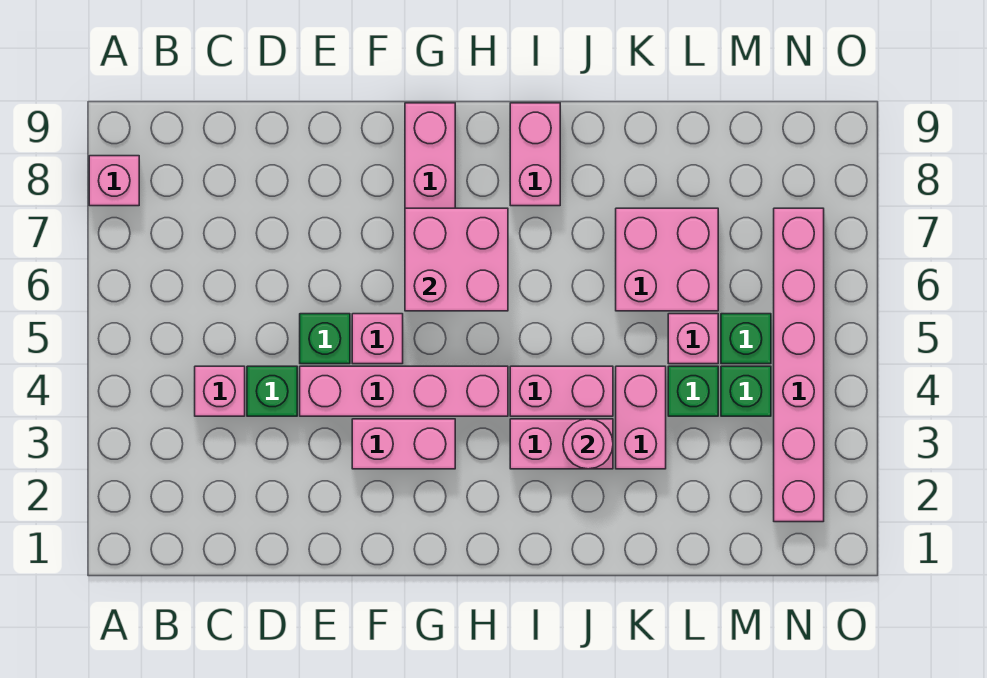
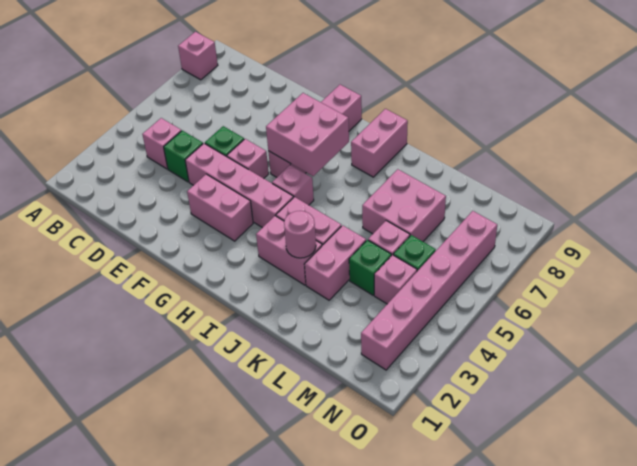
none -> pink 1x1 brick [272,165,314,205]
green 1x1 brick [721,366,771,416] -> pink 1x1 brick [374,255,417,304]

